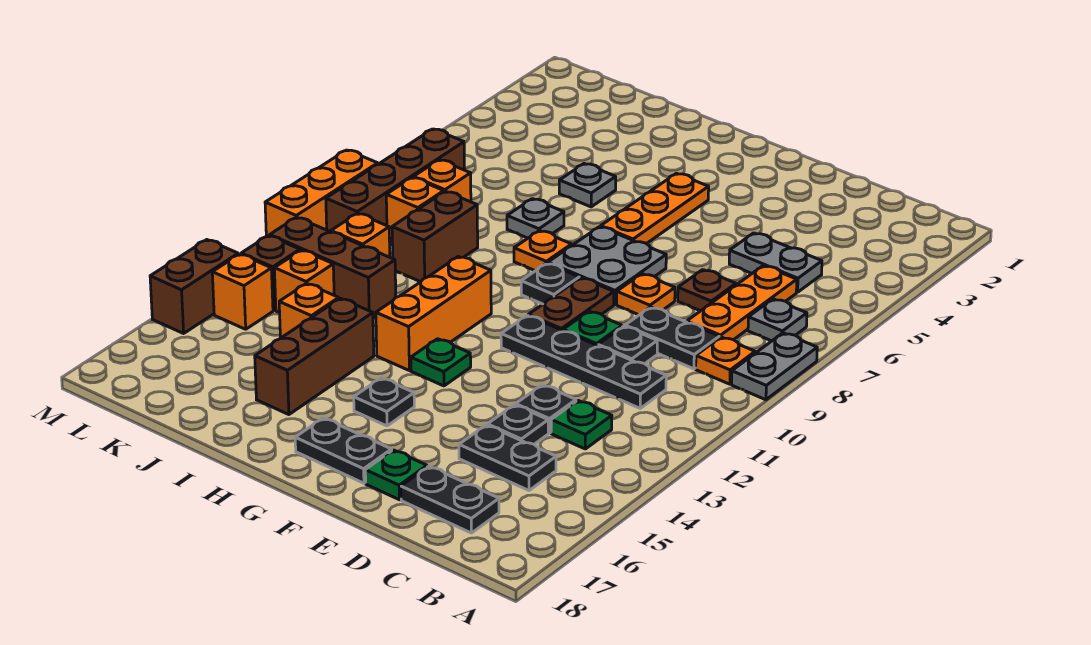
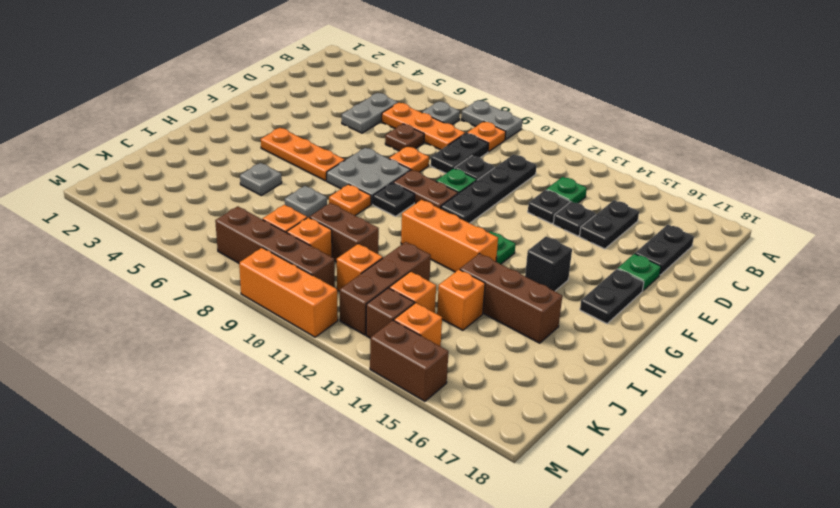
black 1x1 plate [354,378,414,426] -> black 1x1 brick [525,237,572,291]

